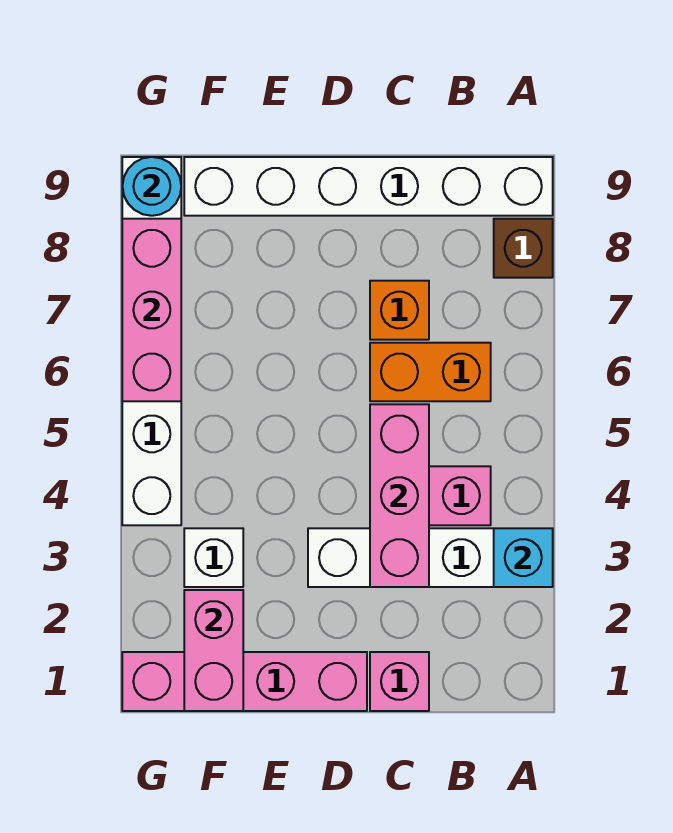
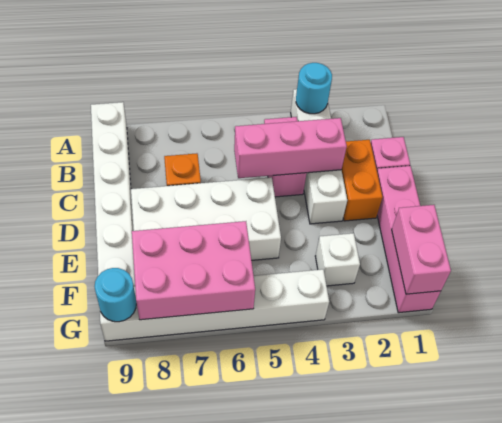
cyan 1x1 brick [494,528,553,587] -> cyan 1x1 round brick [296,63,332,114]
brown 1x1 brick [494,219,553,278] -> none
orange 1x2 brick [370,343,491,401] -> orange 1x2 brick moved to [342,140,382,221]
none -> white 2x4 brick [131,177,281,260]
pink 1x2 brick [184,590,243,711] -> pink 1x2 brick turned to [392,205,451,294]
pink 1x3 brick [122,219,181,401] -> pink 2x3 brick [132,221,255,320]

